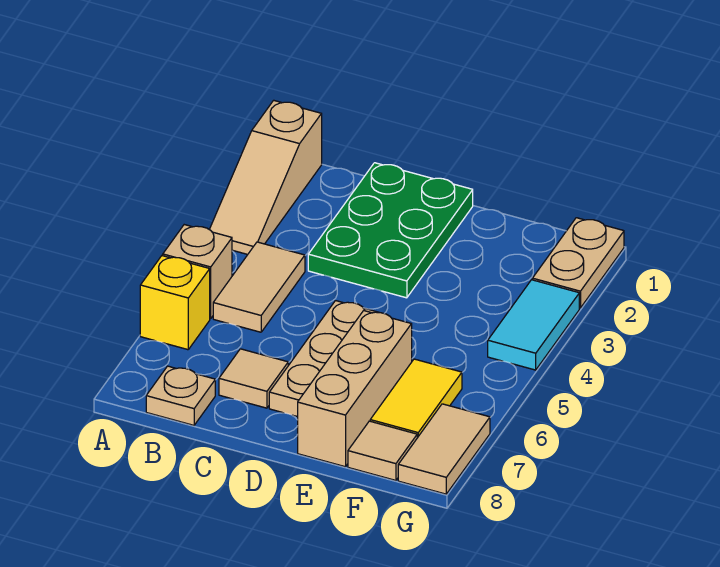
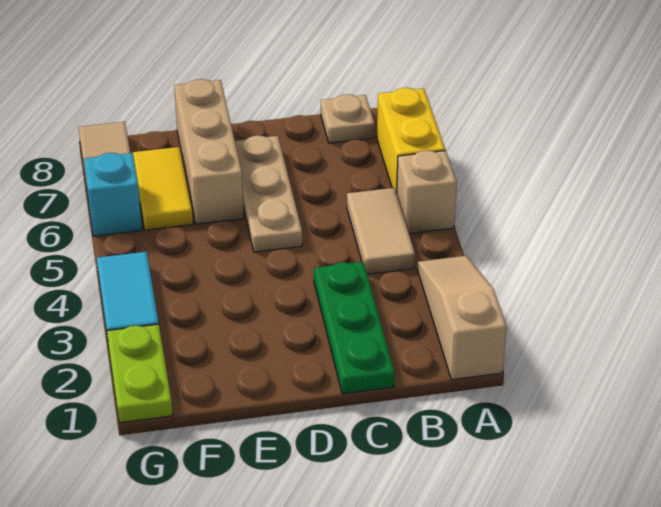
yellow 1x1 brick [140,256,210,350] -> yellow 1x2 brick [377,88,445,194]
green 2x3 plate [308,163,473,298] -> green 1x3 plate [314,262,395,394]
tan 1x1 tile [219,349,288,408] -> none
tan 1x1 tile [348,421,417,480] -> none
tan 1x2 plate [532,218,624,308] -> lime 1x2 plate [107,324,173,423]
none -> cyan 1x1 brick [84,153,142,236]

